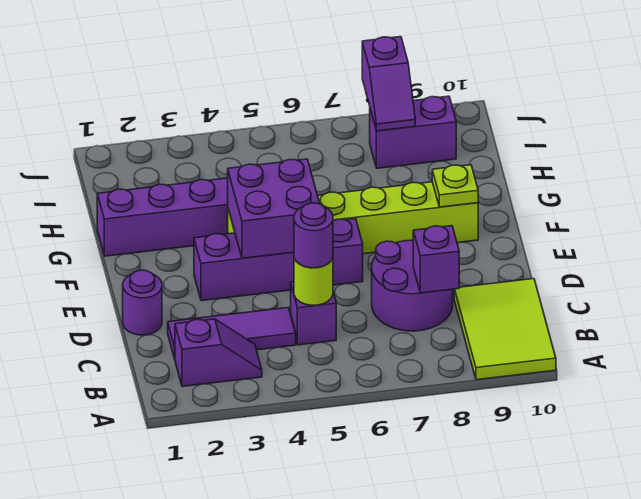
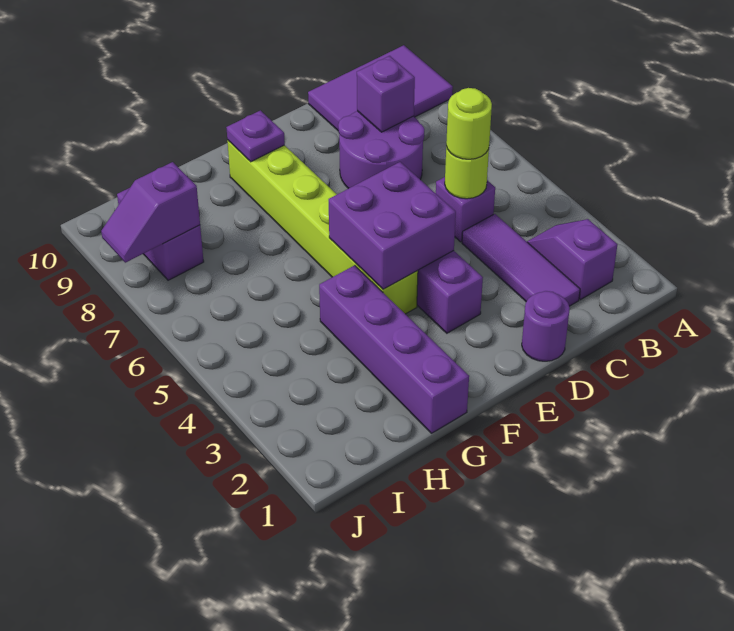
lime 2x3 tile [454,279,556,380] -> purple 2x3 tile [308,45,453,130]
purple 1x1 round brick [294,203,333,268] -> lime 1x1 round brick [446,88,492,159]
lime 1x1 plate [432,165,478,207] -> purple 1x1 plate [226,110,285,162]
purple 1x2 slope [362,37,415,131] -> purple 1x2 slope turned to [101,162,200,263]

